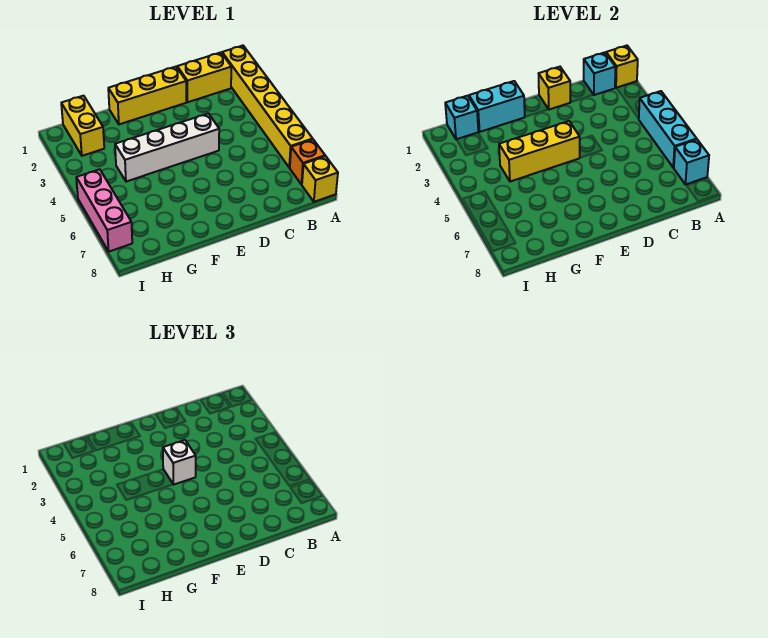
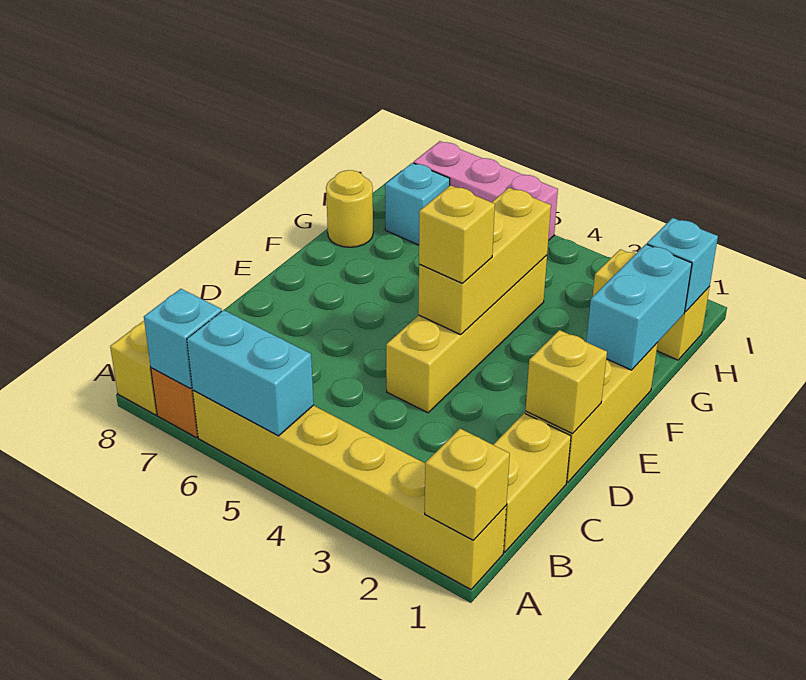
cyan 1x3 brick [638,91,697,168] -> cyan 1x2 brick [187,310,314,436]
cyan 1x1 brick [584,52,615,95] -> cyan 1x1 brick moved to [385,163,450,245]
white 1x4 brick [115,113,219,182] -> yellow 1x4 brick [386,255,547,413]
white 1x1 brick [163,440,196,485] -> yellow 1x1 brick [419,185,495,283]
none -> yellow 1x1 round brick [326,170,373,247]

